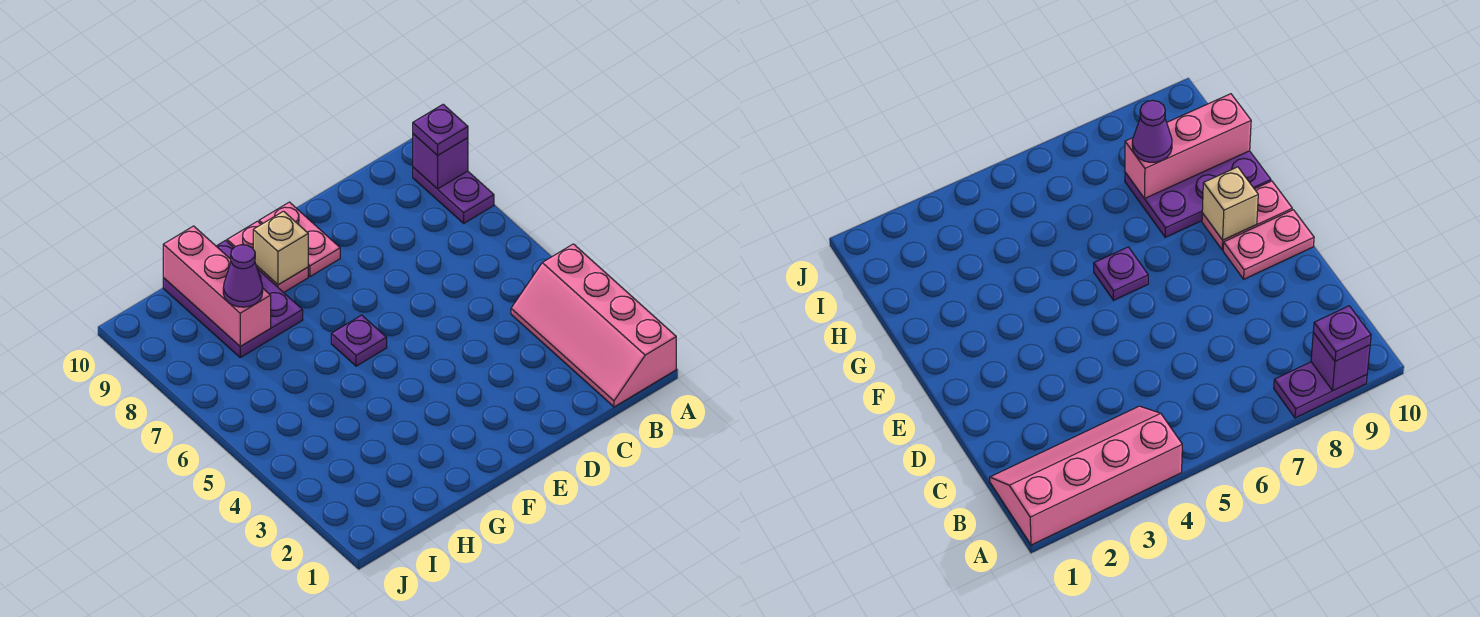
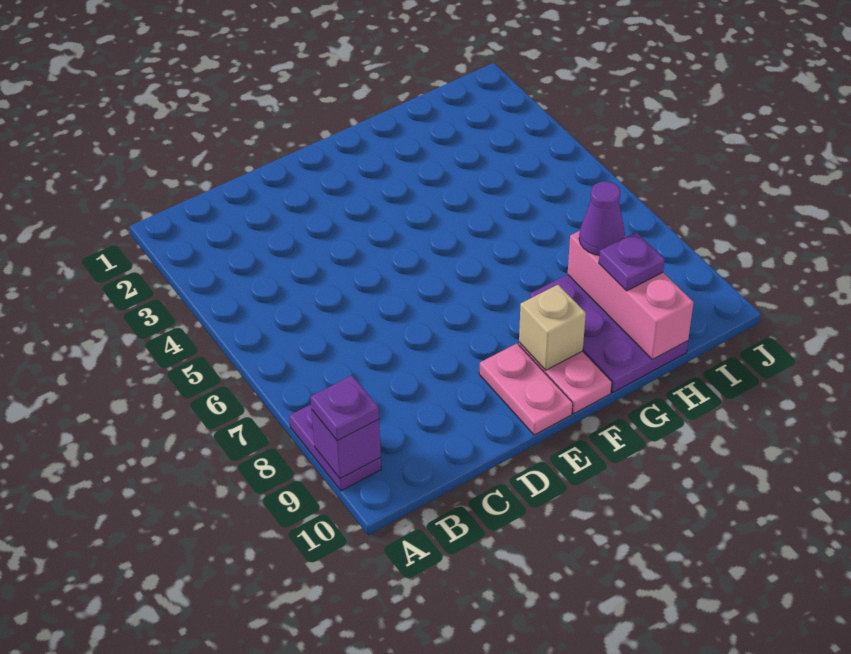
pink 2x4 slope [511,244,676,407] -> none
purple 1x1 plate [331,315,387,366] -> purple 1x1 plate moved to [599,232,665,291]

